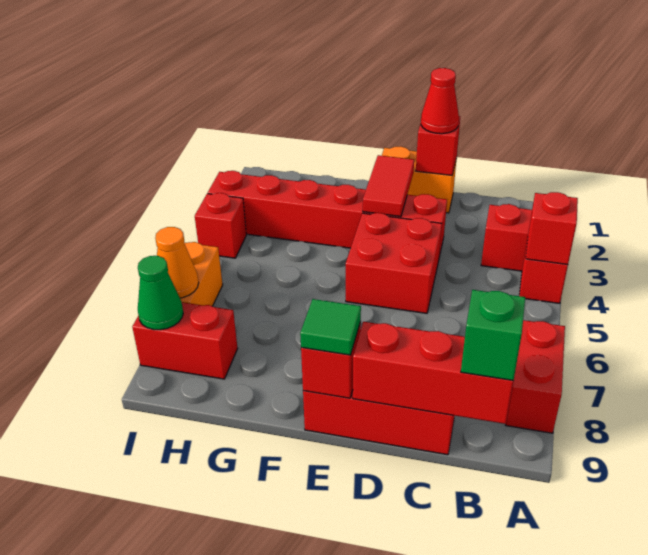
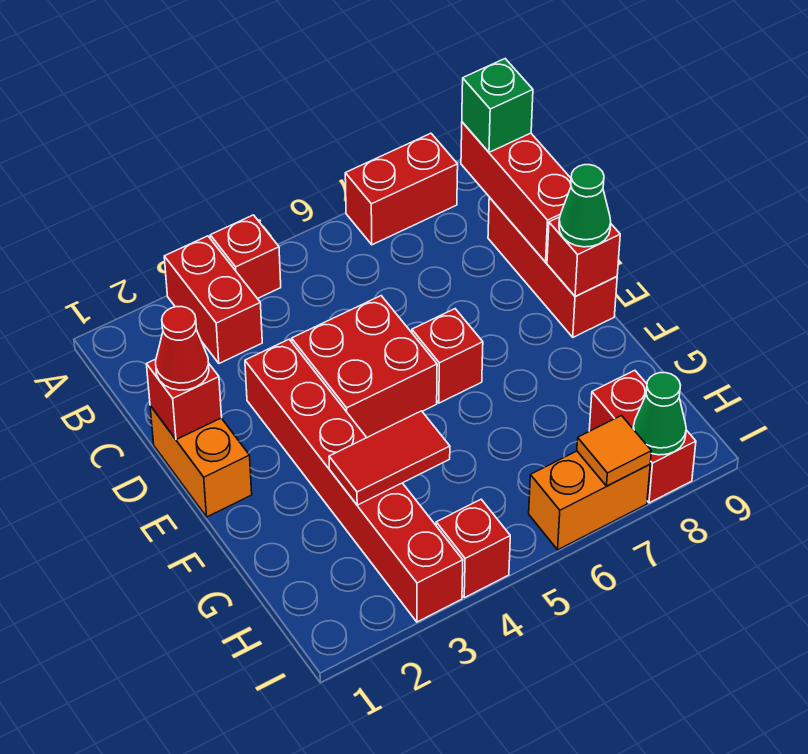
red 1x1 brick [526,192,578,265] -> red 1x1 brick moved to [412,309,483,403]
red 1x2 tile [363,155,414,216] -> red 1x2 tile moved to [329,411,450,505]
green 1x1 tile [300,299,361,355] -> green 1x1 cone [559,165,611,247]
orange 1x1 cone [155,227,199,298] -> orange 1x1 tile [577,416,651,486]

